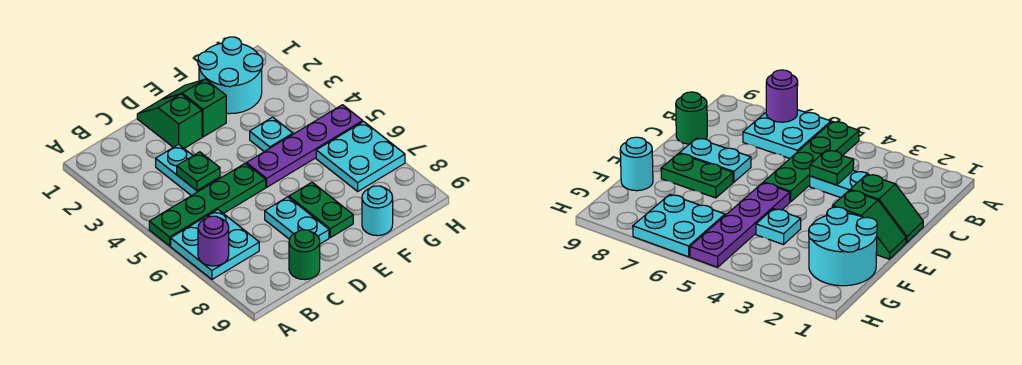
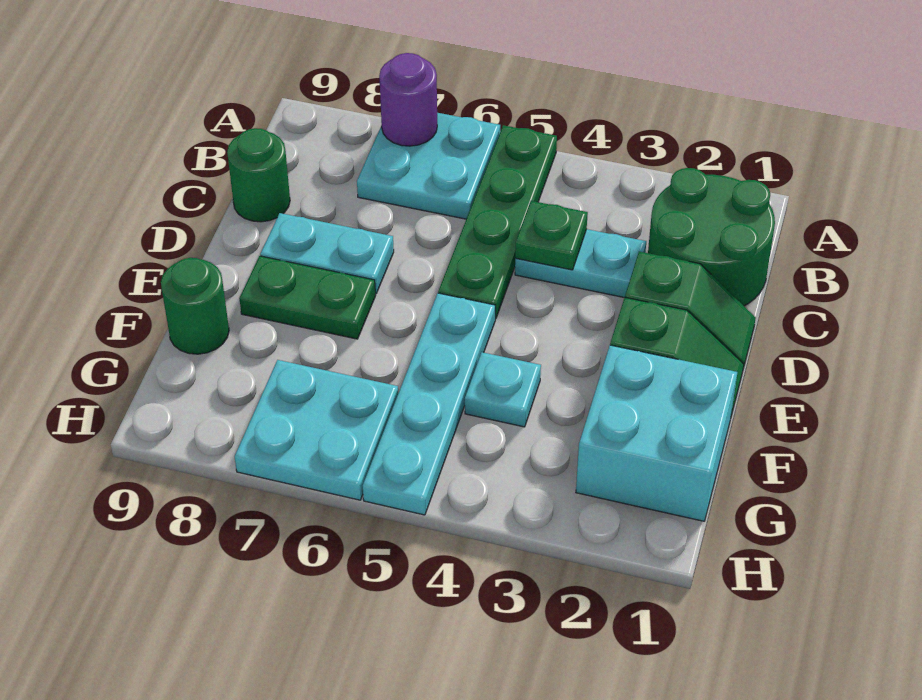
none -> green 2x2 round brick [648,168,775,306]
purple 1x4 plate [247,105,363,187] -> cyan 1x4 plate [363,293,495,515]
cyan 2x2 round brick [198,37,263,114] -> cyan 2x2 brick [576,345,737,521]
cyan 1x1 round brick [362,186,393,236] -> green 1x1 round brick [161,258,229,354]

